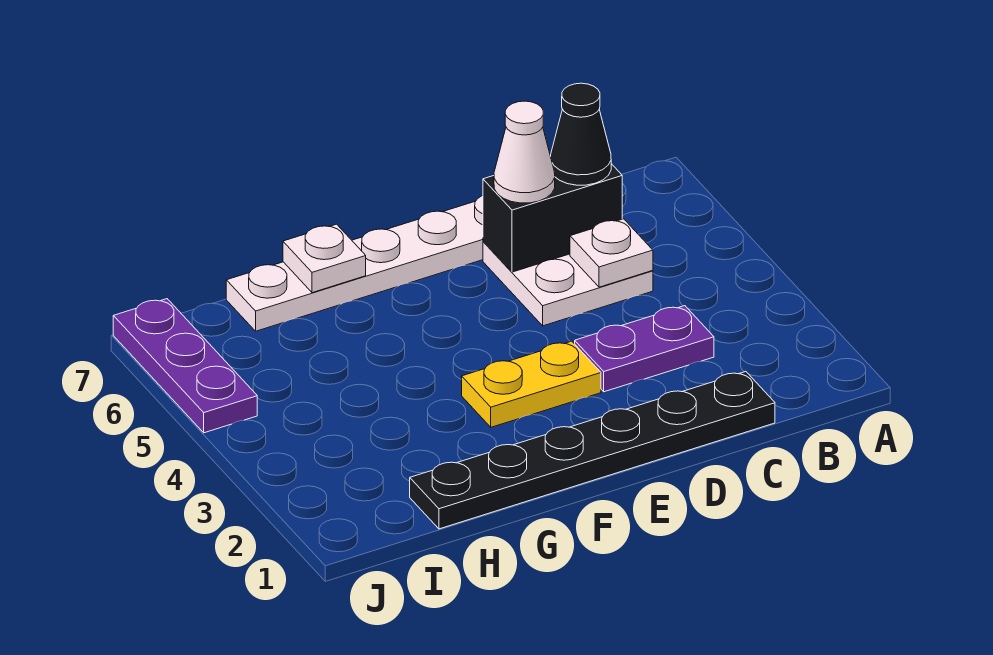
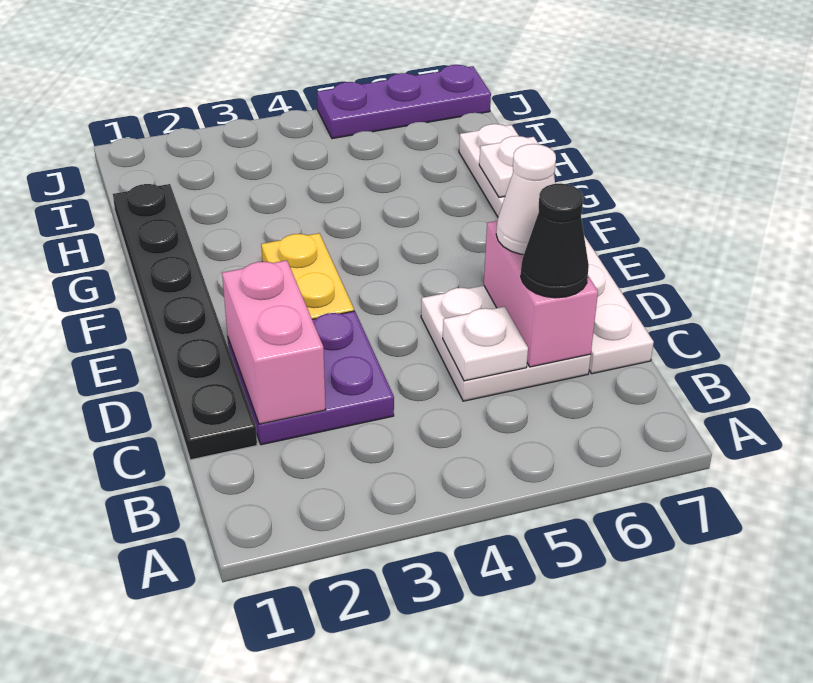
none -> pink 1x2 brick [222,260,326,424]
purple 1x2 plate [575,306,714,392] -> purple 2x2 plate [228,311,394,445]
black 1x2 brick [483,164,622,272] -> pink 1x2 brick [484,221,598,367]

